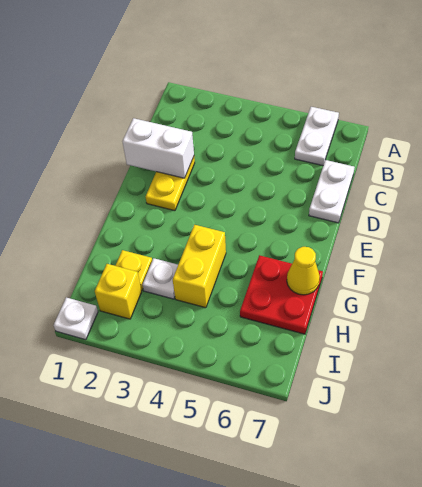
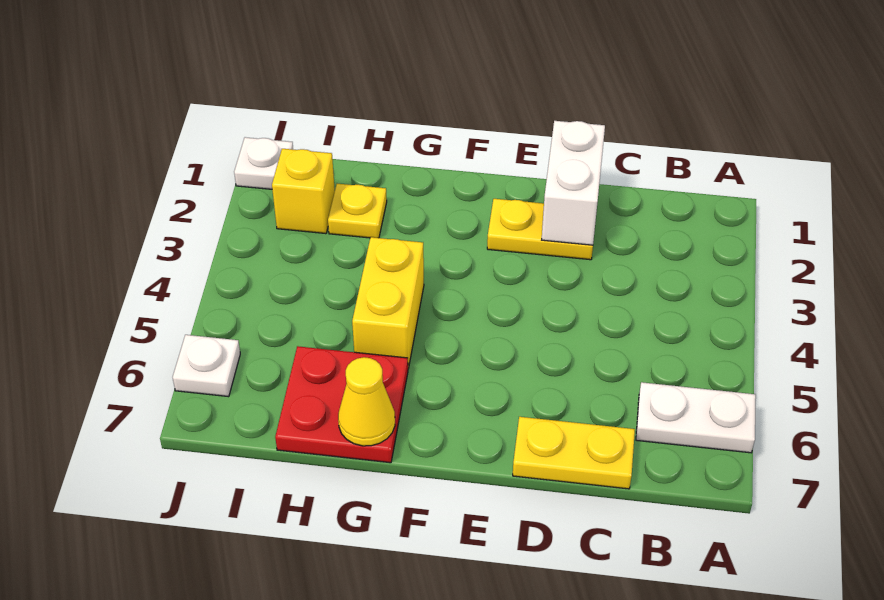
white 1x2 plate [309,160,354,223] -> yellow 1x2 plate [513,417,635,489]
yellow 1x2 brick [173,225,226,308] -> yellow 1x2 brick turned to [352,237,424,369]
white 1x1 plate [143,258,178,299] -> white 1x1 plate moved to [173,335,240,397]

